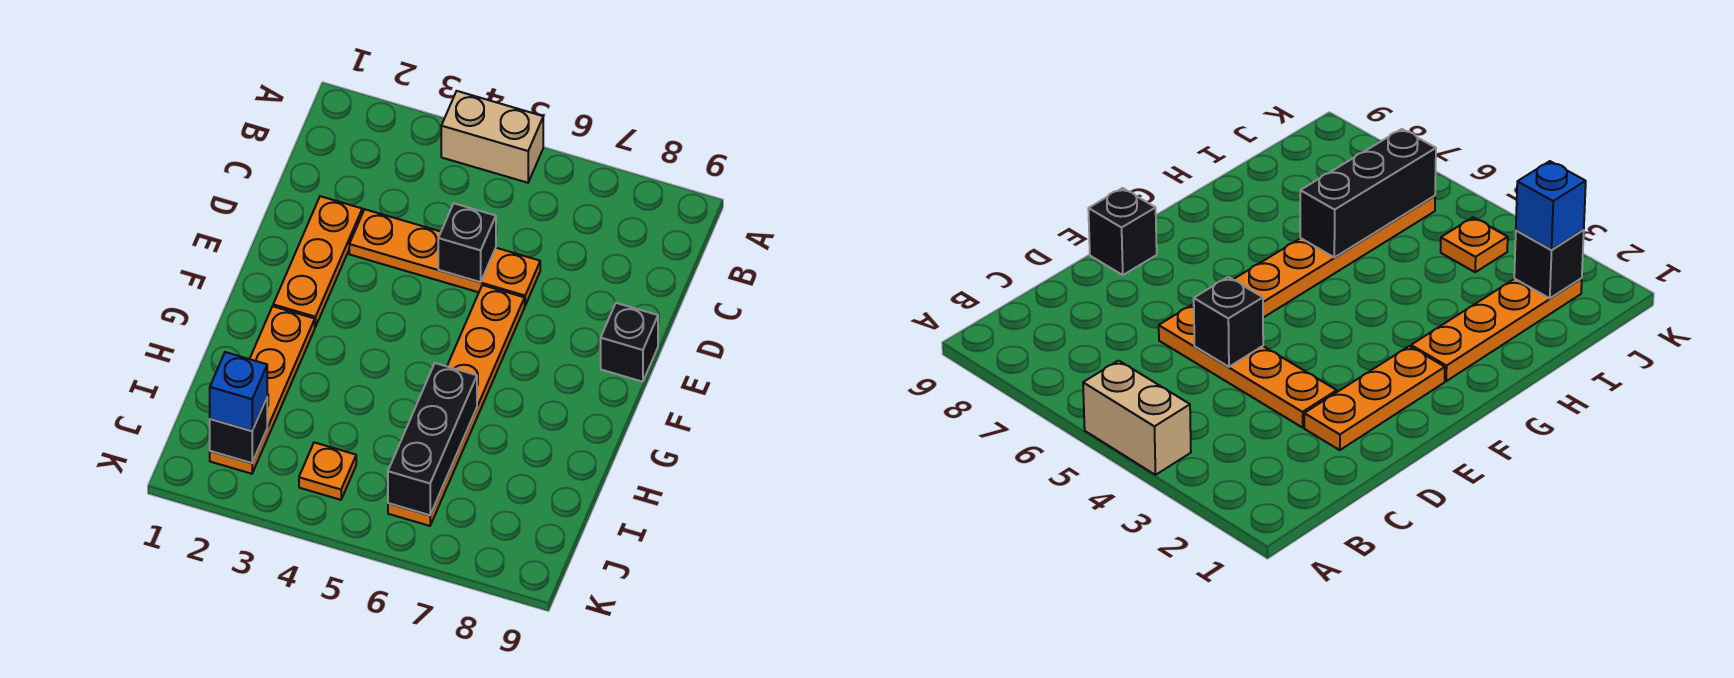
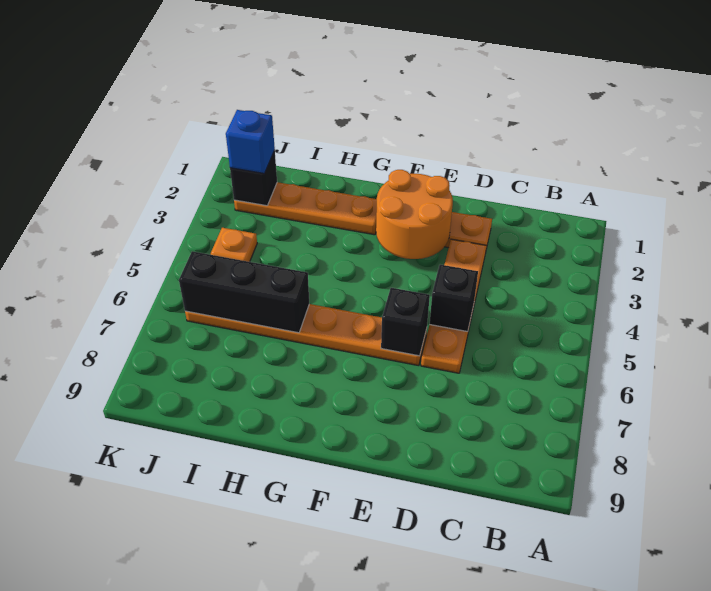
tan 1x2 brick [441,91,543,183] -> none
none -> orange 2x2 round brick [376,170,453,259]
black 1x1 brick [601,303,658,382] -> black 1x1 brick moved to [381,288,430,356]

